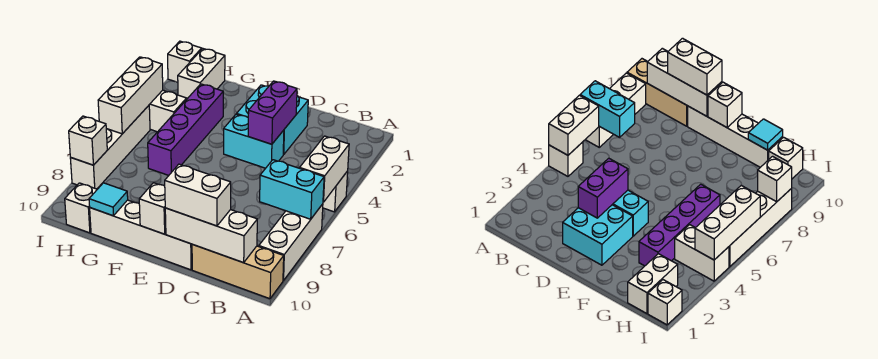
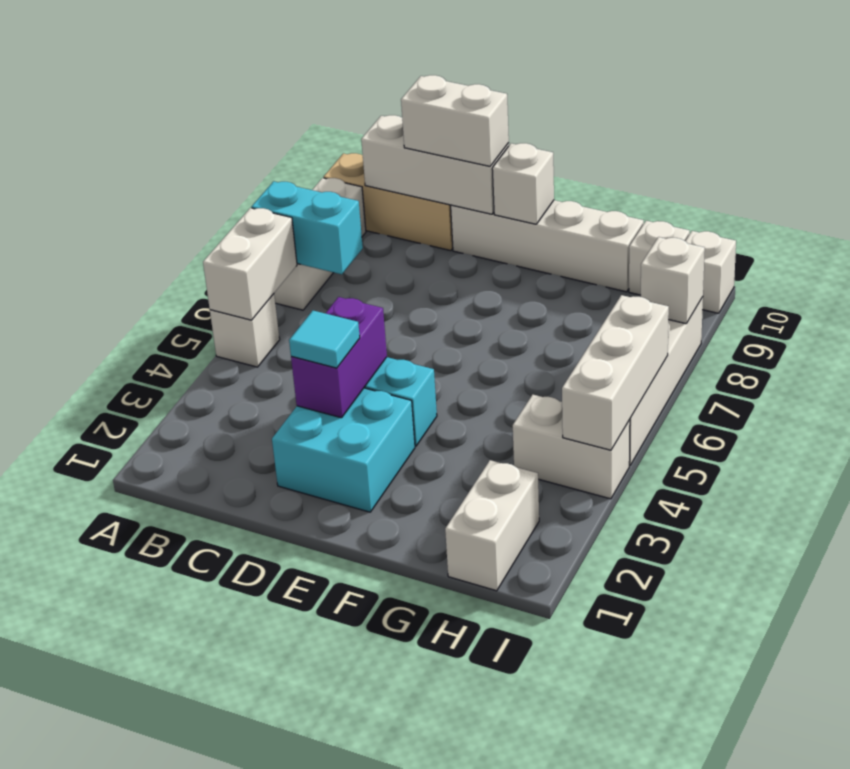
purple 1x4 brick [148,84,223,175] -> none
cyan 1x1 tile [89,183,128,216] -> cyan 1x1 tile moved to [289,311,360,368]
white 1x1 brick [168,41,202,82] -> white 1x1 brick moved to [686,231,736,313]

